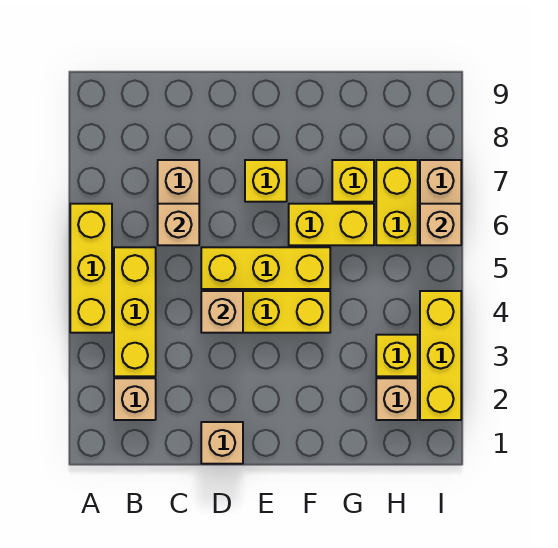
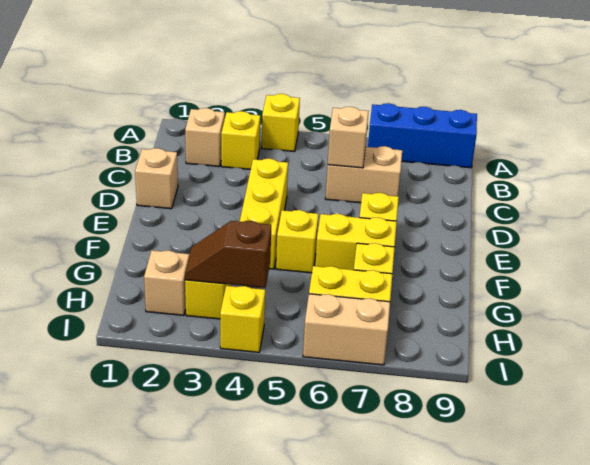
yellow 1x3 brick [70,204,112,333] -> yellow 1x1 brick [262,94,300,152]
none -> blue 1x3 brick [368,103,477,168]
yellow 1x3 brick [114,247,156,376] -> yellow 1x1 brick [221,111,260,169]
tan 1x1 brick [201,291,243,333] -> none
yellow 1x3 brick [201,247,330,289] -> yellow 1x1 brick [276,210,319,273]
yellow 1x2 brick [289,204,374,245] -> yellow 1x2 brick turned to [315,214,397,270]
none -> brown 1x2 slope [185,221,271,288]
yellow 1x3 brick [420,291,461,420] -> yellow 1x1 brick [220,286,265,352]
tan 1x1 brick [420,204,461,245] -> none

